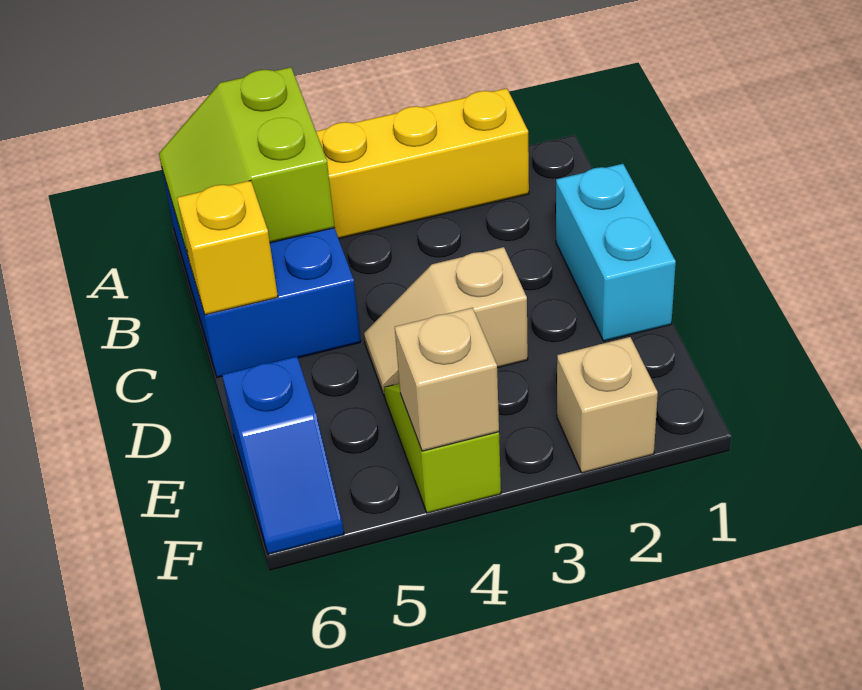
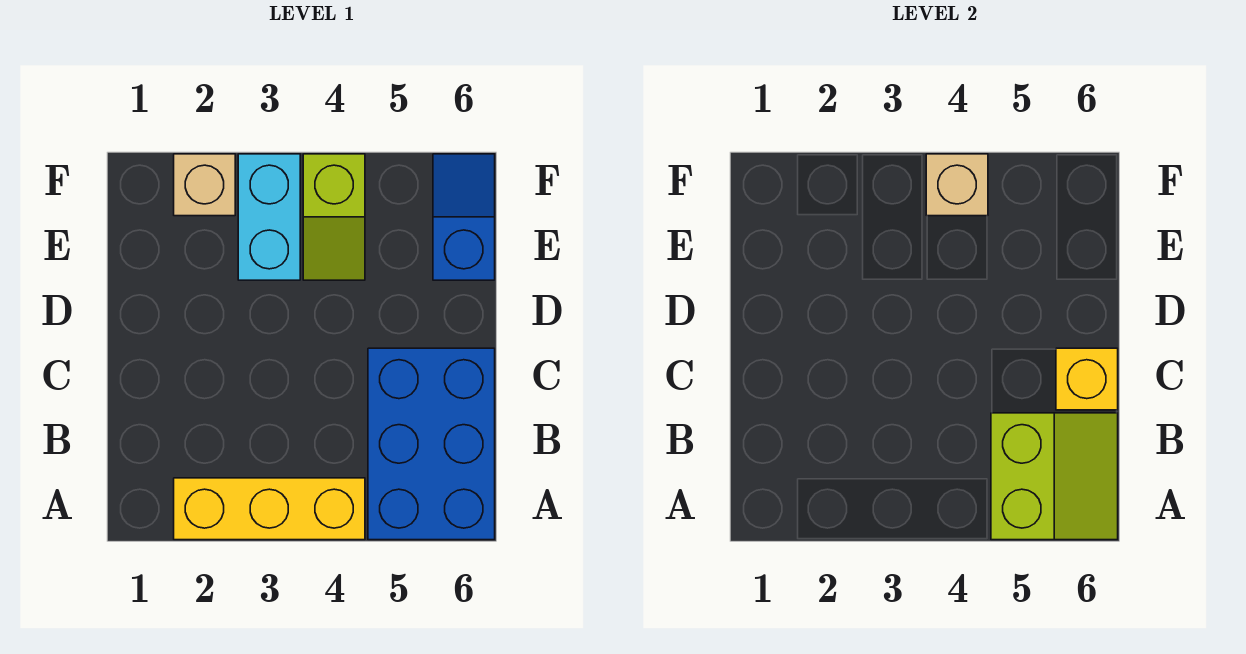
cyan 1x2 brick [556,164,676,341] -> cyan 1x2 brick moved to [238,154,300,280]
tan 1x2 slope [364,247,528,396] -> none

